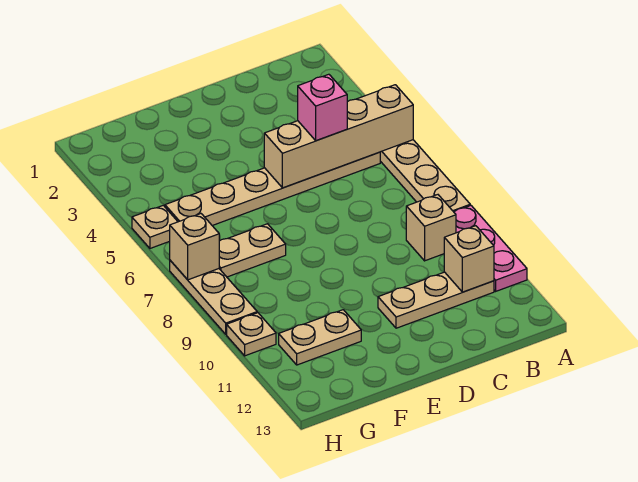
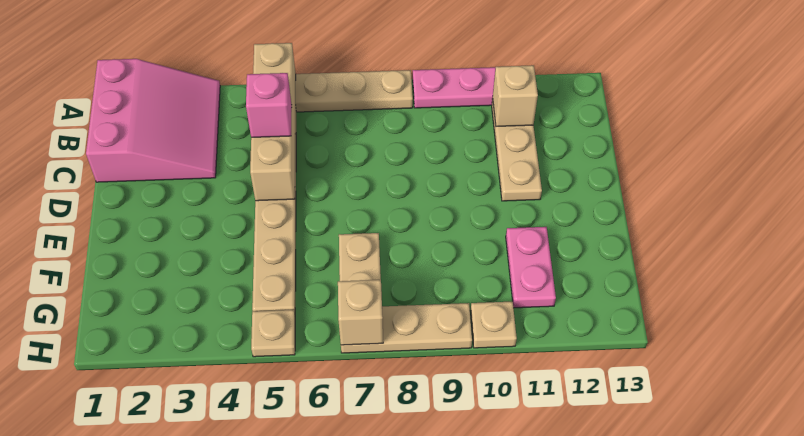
none -> pink 3x3 slope [86,59,220,182]
tan 1x1 brick [406,195,456,261] -> none
tan 1x2 plate [279,310,361,365] -> pink 1x2 plate [506,227,556,308]

